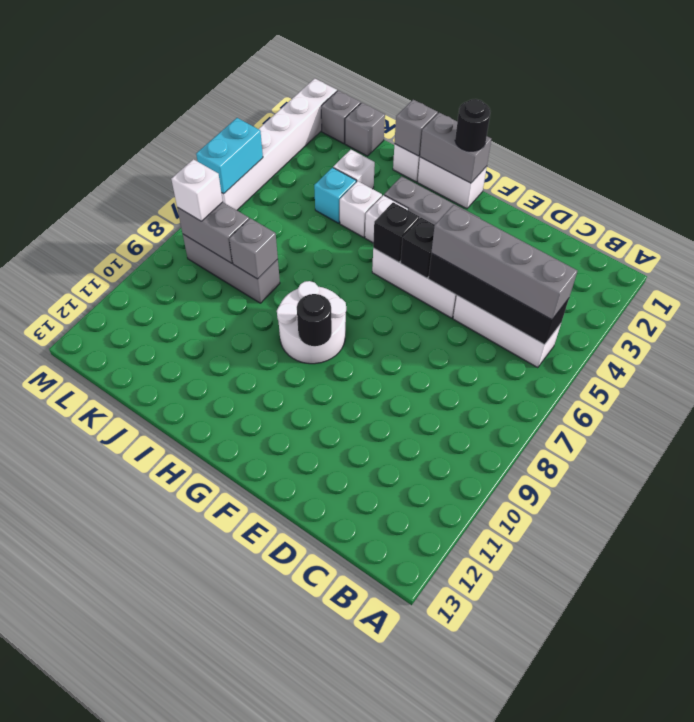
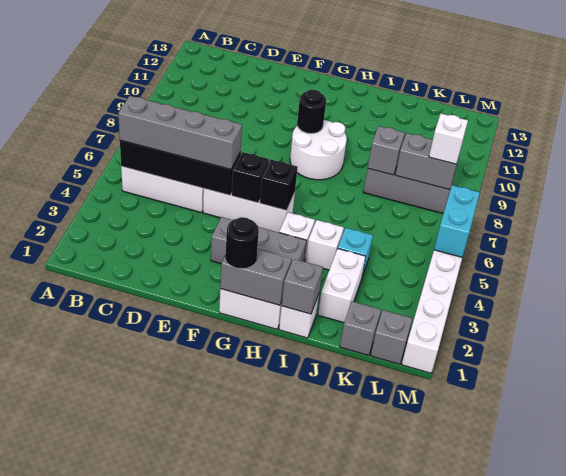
white 1x1 brick [333,150,375,189] -> white 1x2 brick [318,249,366,323]

